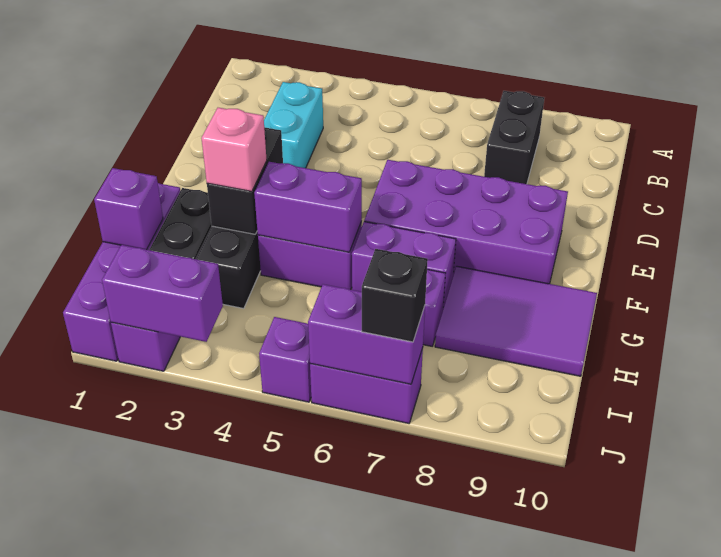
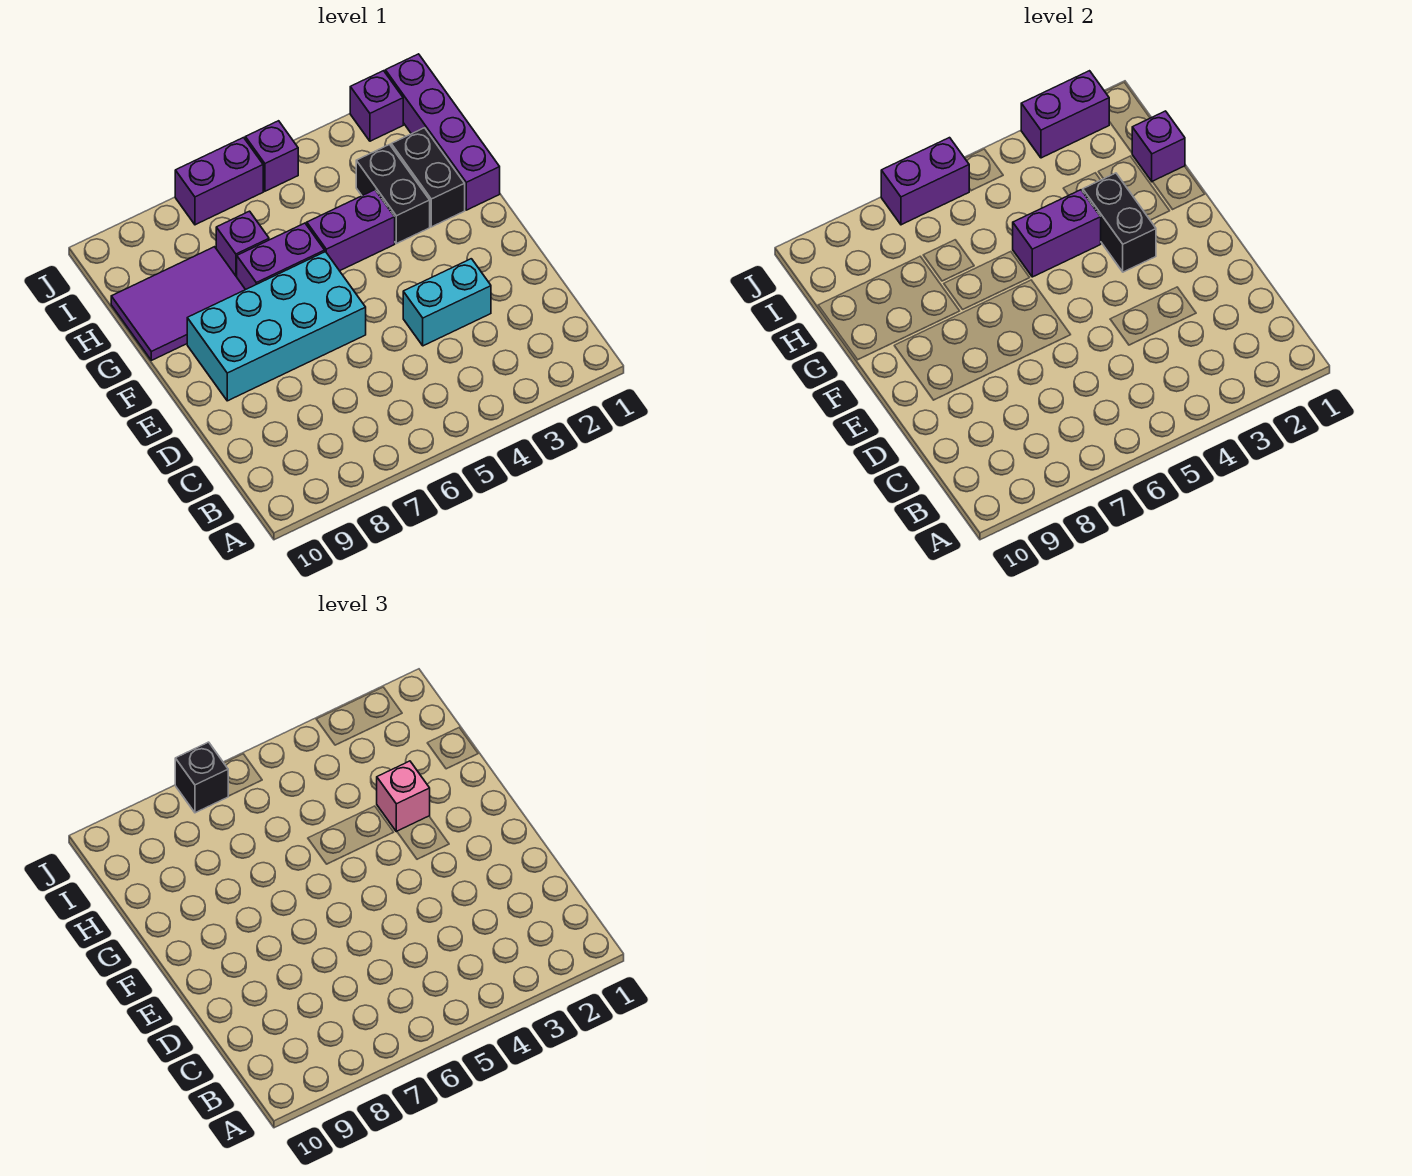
black 1x2 brick [484,91,544,184] -> none
cyan 1x2 brick [264,82,323,168] -> cyan 1x2 brick turned to [403,259,491,346]
purple 2x4 brick [364,160,568,284] -> cyan 2x4 brick [187,252,366,401]

